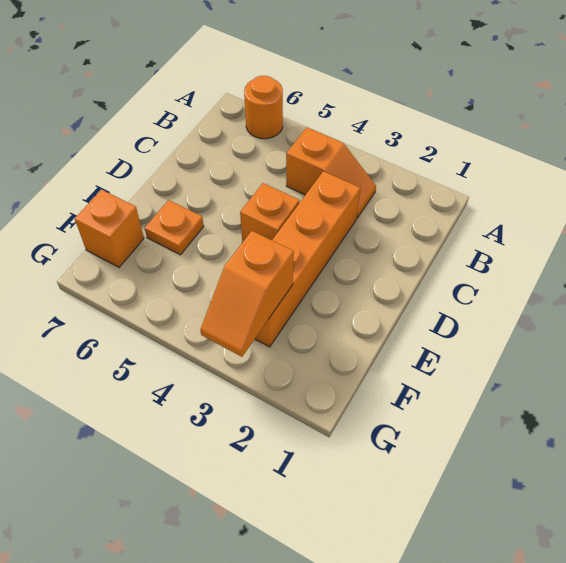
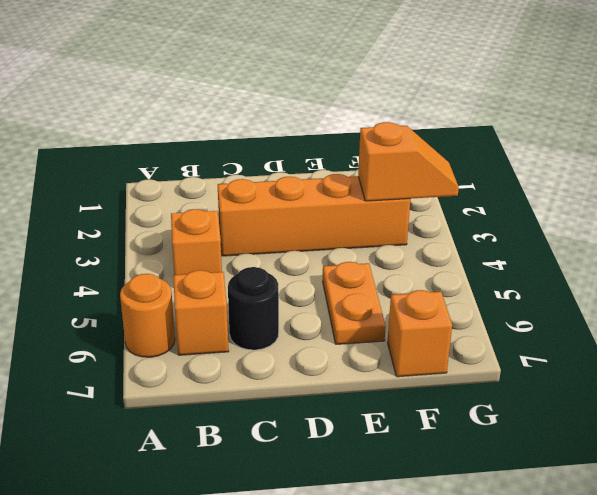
none -> black 1x1 round brick [228,267,279,350]
orange 1x1 brick [240,183,299,242] -> orange 1x1 brick moved to [173,270,229,355]
orange 1x1 plate [145,200,204,255] -> orange 1x2 plate [323,262,386,344]

